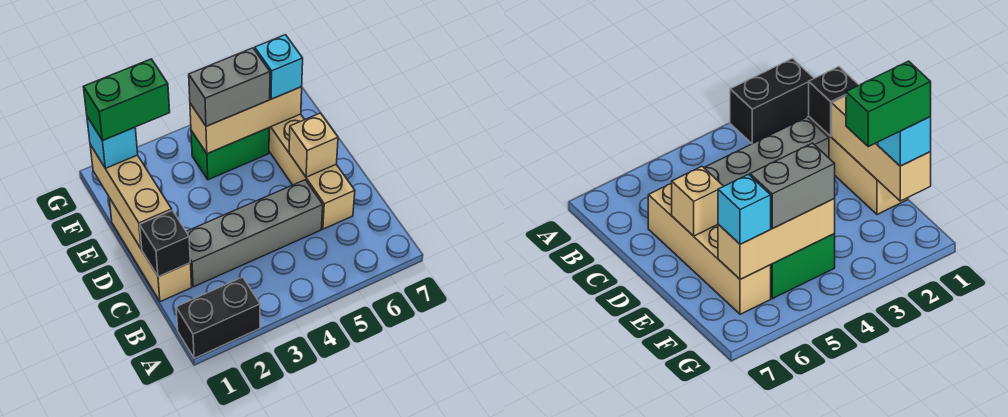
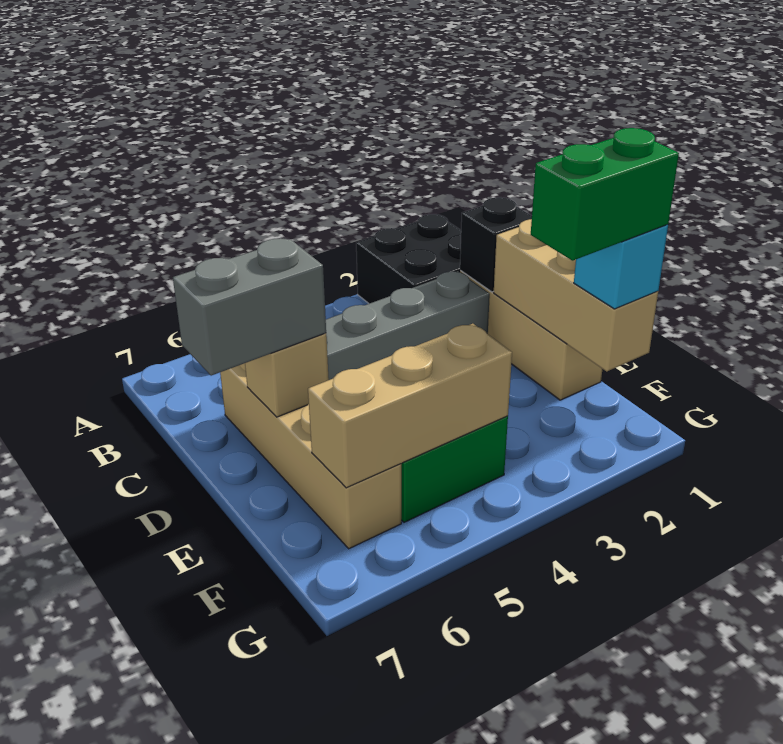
black 1x2 brick [176,277,260,358] -> black 2x2 brick [356,214,461,304]
grey 1x2 brick [189,48,270,126] -> grey 1x2 brick moved to [173,238,326,376]
cyan 1x1 brick [255,35,303,99] -> none

